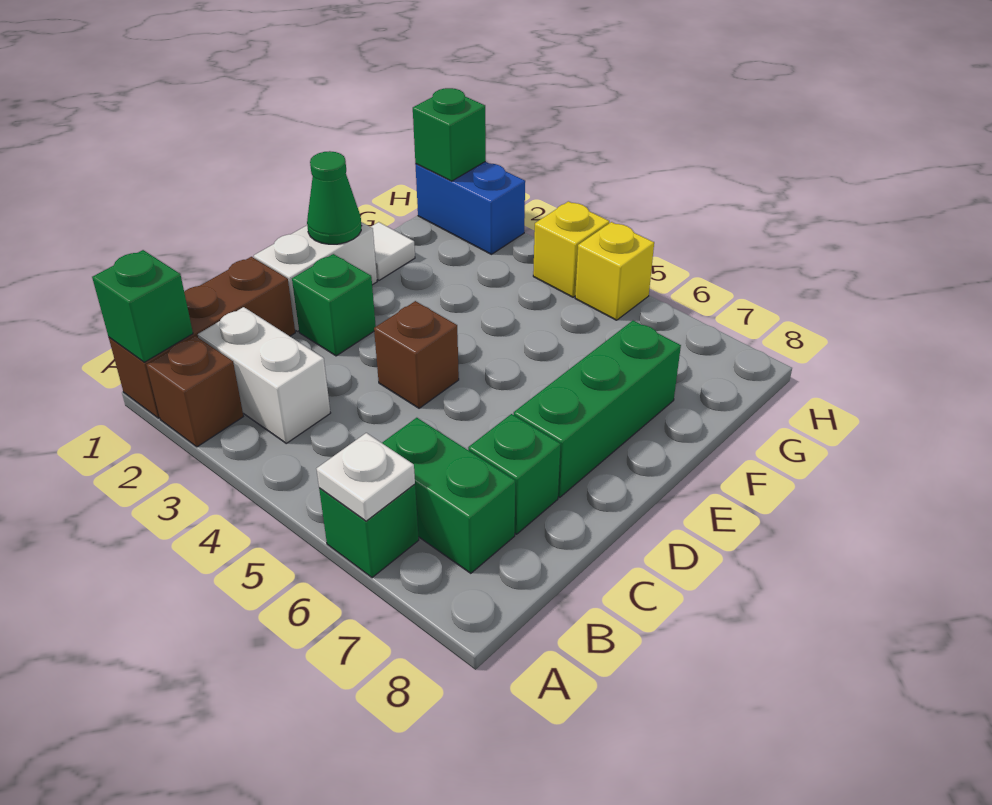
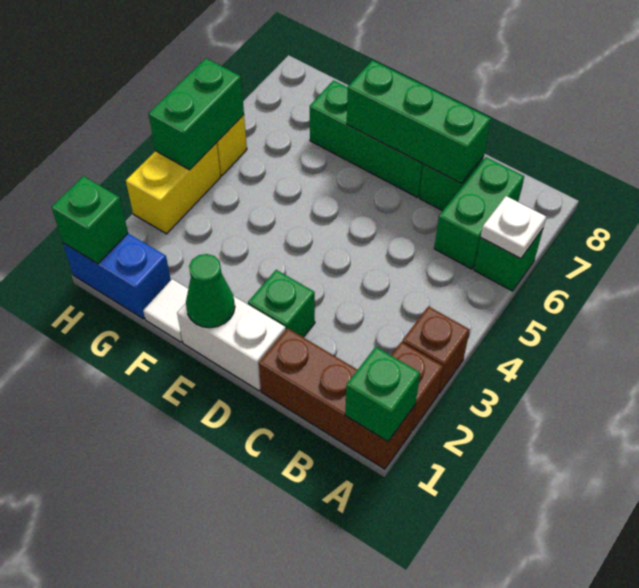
white 1x2 brick [198,307,330,443] -> none
none -> green 1x3 brick [347,60,491,184]
brown 1x1 brick [374,301,459,408] -> brown 1x1 brick moved to [402,306,470,394]
blue 1x2 brick [415,162,525,254] -> blue 1x2 brick turned to [63,233,171,319]
yellow 1x1 brick [533,201,609,297] -> yellow 1x2 brick [126,142,221,234]
none -> green 1x2 brick [149,58,244,170]

